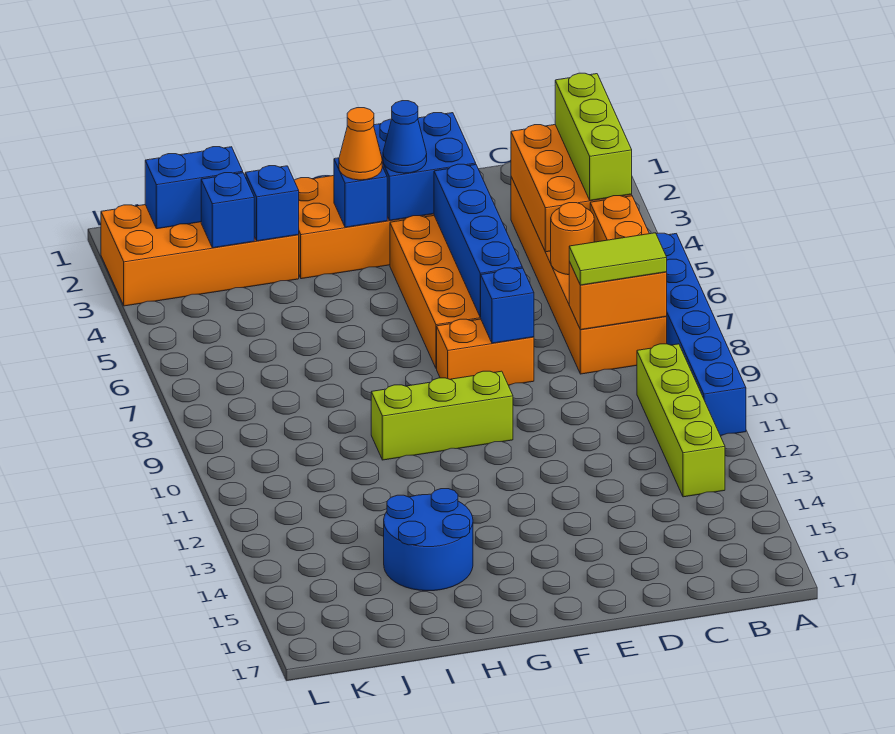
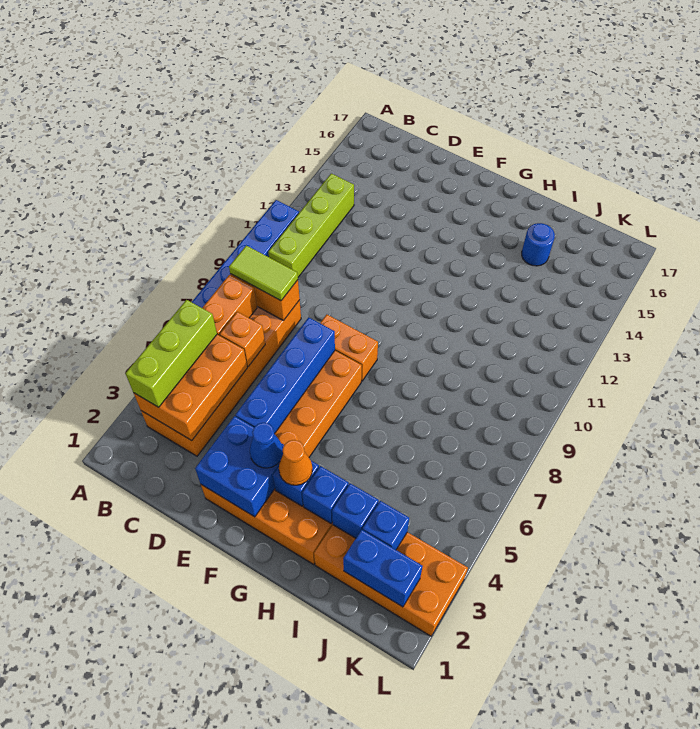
orange 1x1 round brick [551,203,594,275] -> orange 1x1 brick [219,312,265,367]
blue 1x1 brick [481,268,534,343] -> blue 1x1 brick moved to [302,466,349,523]
lime 1x3 brick [371,371,513,460] -> none
blue 2x2 round brick [384,489,473,591] -> blue 1x1 round brick [522,223,555,266]

